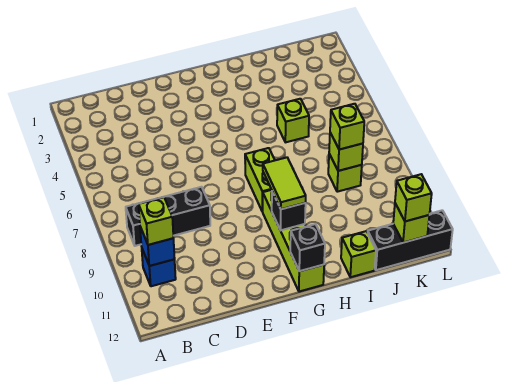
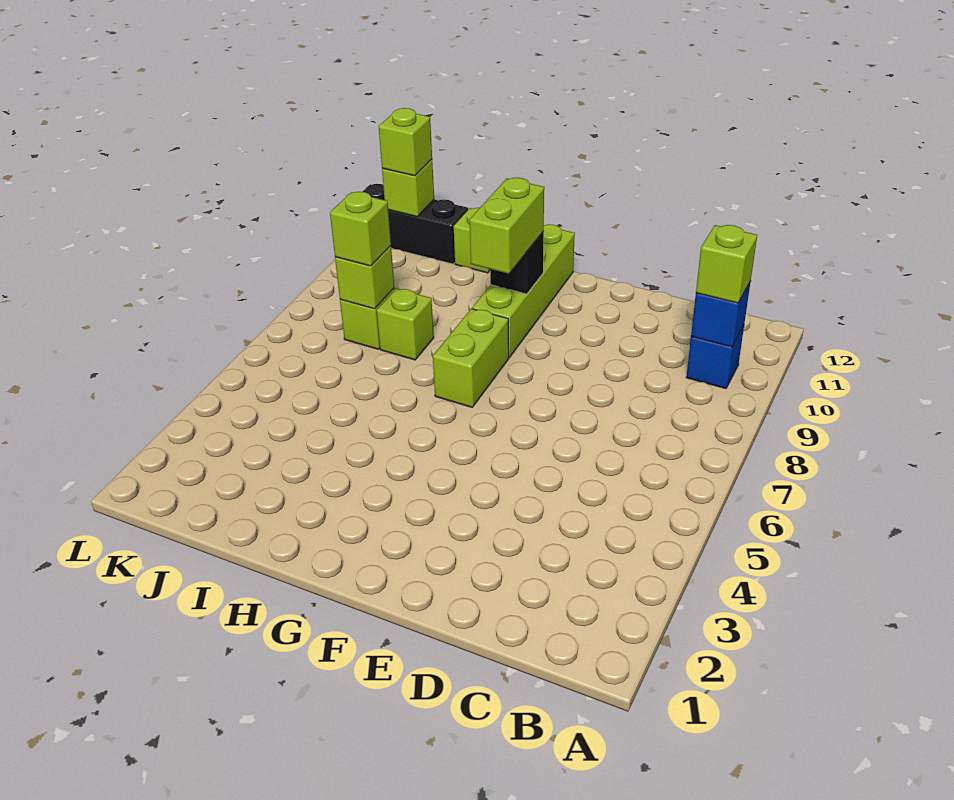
black 1x3 brick [126,187,210,246] -> none
lime 1x2 tile [263,157,306,209] -> lime 1x2 brick [469,178,544,274]
black 1x1 brick [290,224,325,271] -> none
lime 1x1 brick [277,99,309,142] -> lime 1x1 brick moved to [377,289,434,360]

